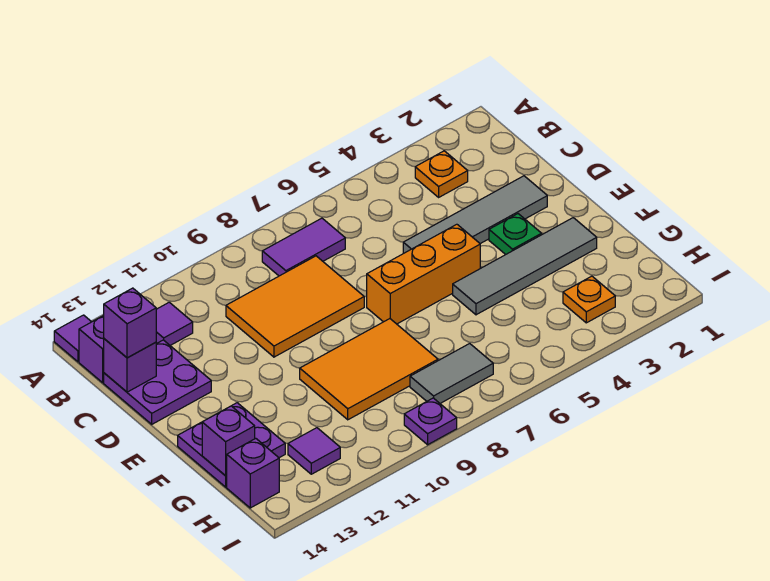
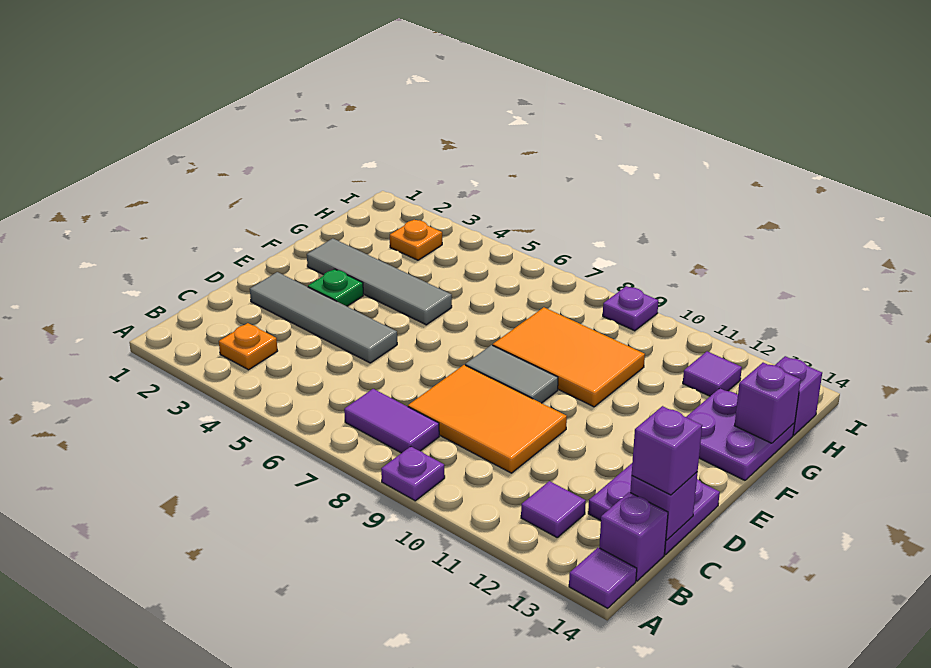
none -> purple 1x1 plate [381,447,445,501]
orange 1x3 brick [367,224,480,324] -> none
grey 1x2 tile [410,344,493,403] -> grey 1x2 tile moved to [465,345,558,403]

